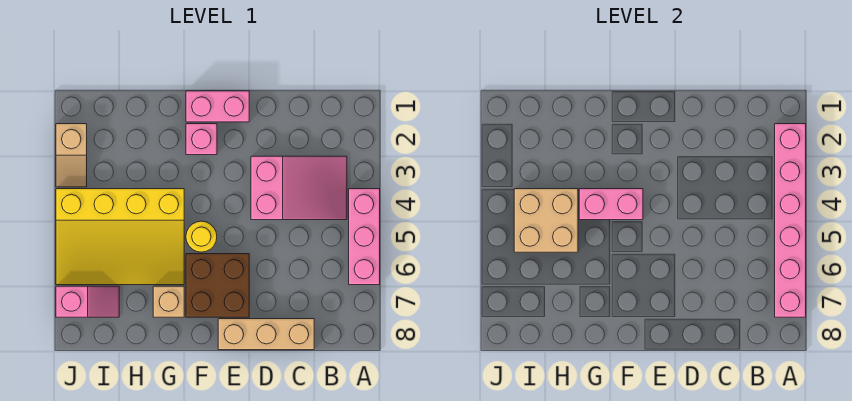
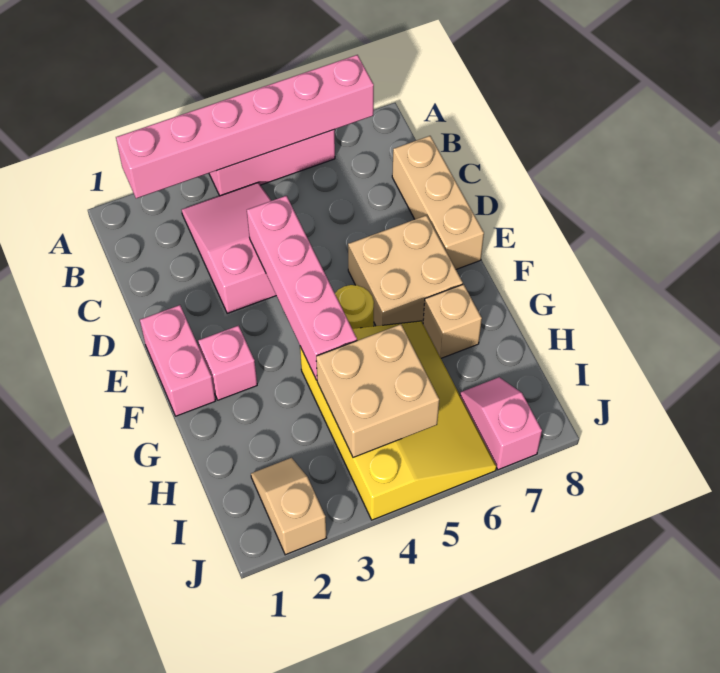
brown 2x2 brick [186,254,249,317] -> tan 2x2 brick [348,215,463,326]
pink 1x2 brick [579,189,643,220] -> pink 1x4 brick [247,196,357,380]
tan 1x2 slope [56,124,87,187] -> tan 1x2 slope turned to [251,458,326,555]

